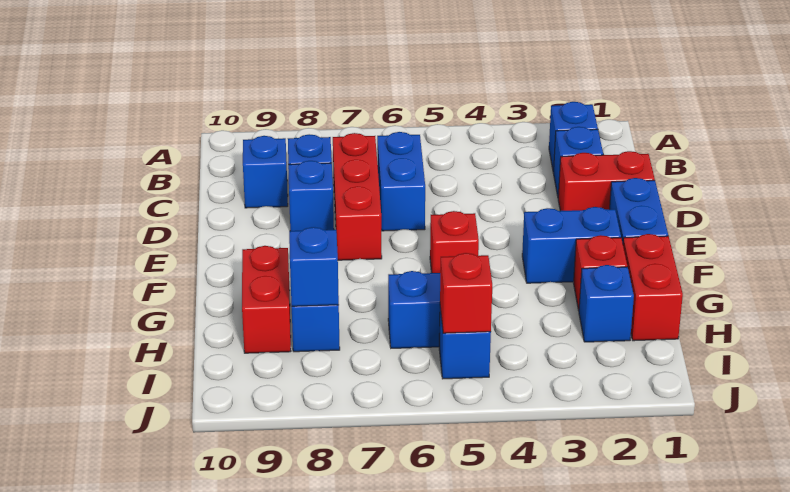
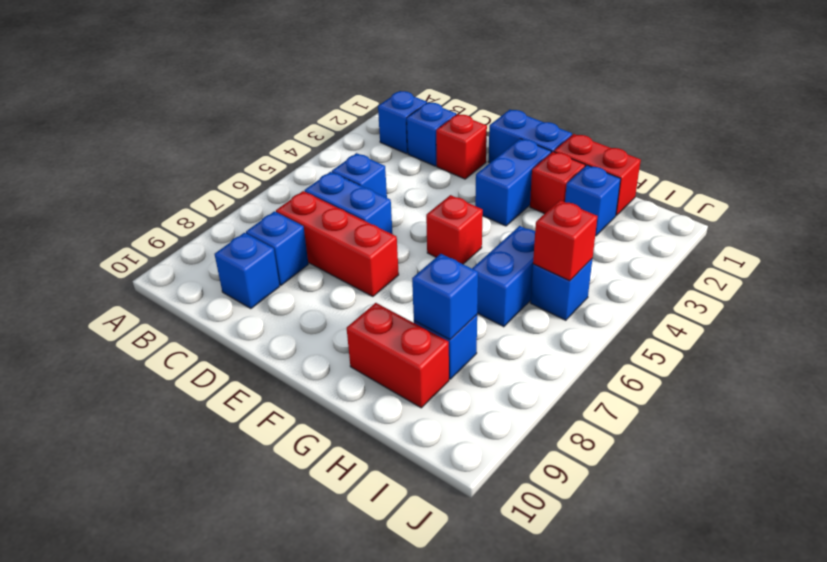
red 1x2 brick [558,151,655,211] -> red 1x1 brick [436,114,487,179]
blue 1x1 brick [288,161,334,231] -> blue 1x1 brick moved to [332,153,387,198]

